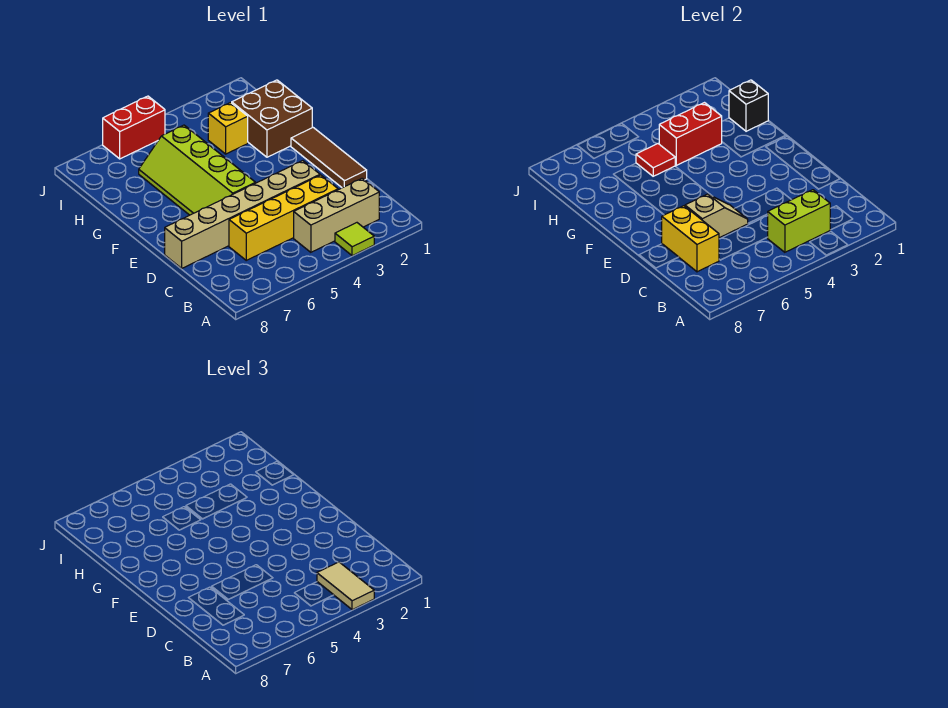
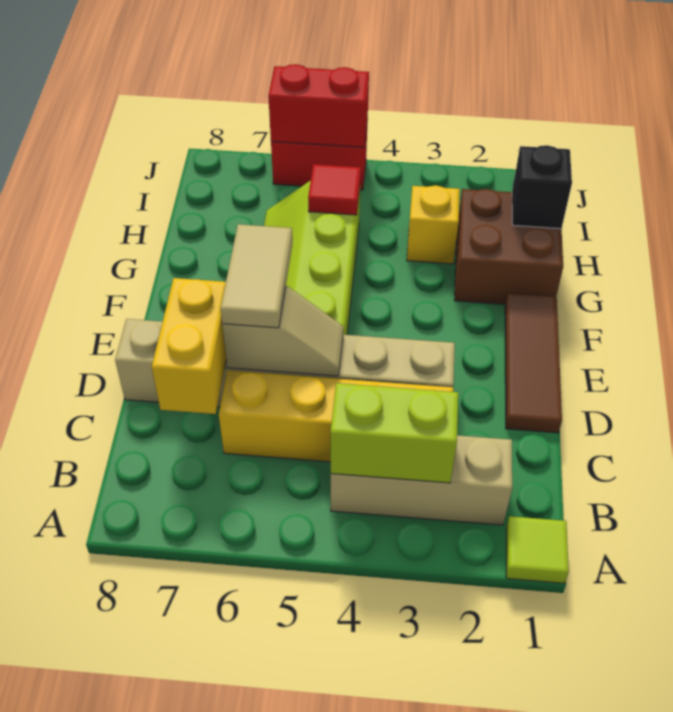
lime 1x1 tile [335,223,374,256] -> lime 1x1 tile moved to [506,516,569,583]
tan 1x2 tile [317,562,374,610] -> tan 1x2 tile moved to [221,224,292,328]
red 1x2 brick [659,103,722,165] -> red 1x2 brick moved to [268,64,369,147]

